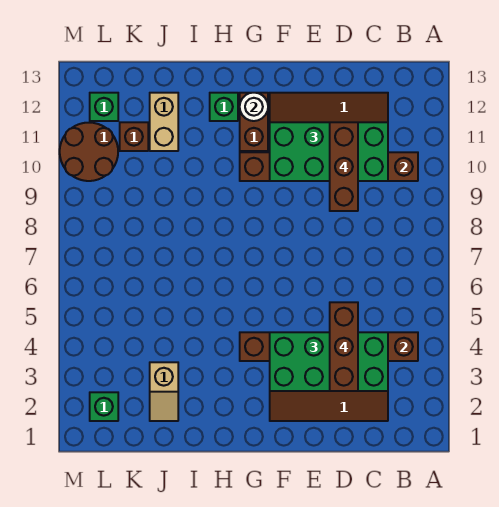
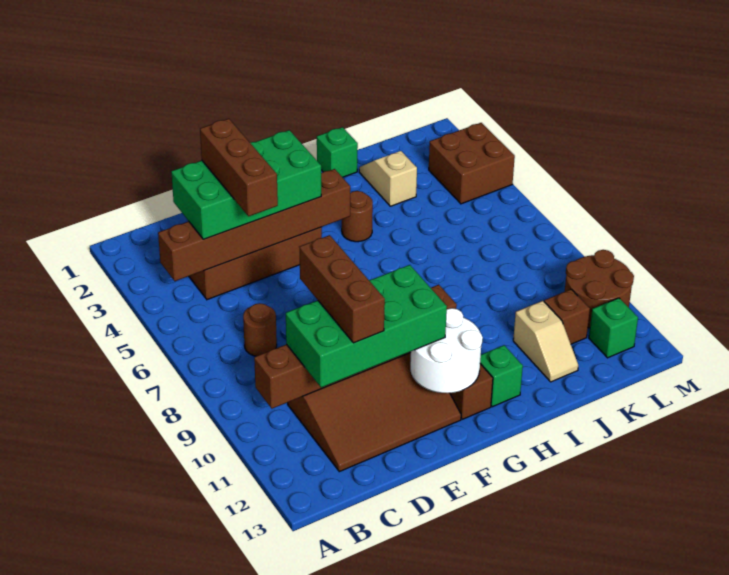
none -> brown 1x1 round brick [243,303,277,356]
white 1x1 round brick [240,93,268,121] -> white 2x2 round brick [410,308,483,393]
none -> brown 1x1 round brick [342,191,373,242]
tan 1x2 brick [150,93,178,151] -> tan 1x2 slope [513,301,578,382]
green 1x1 brick [90,392,118,421] -> green 1x1 brick moved to [317,127,358,177]
none -> brown 2x2 brick [429,123,515,204]

